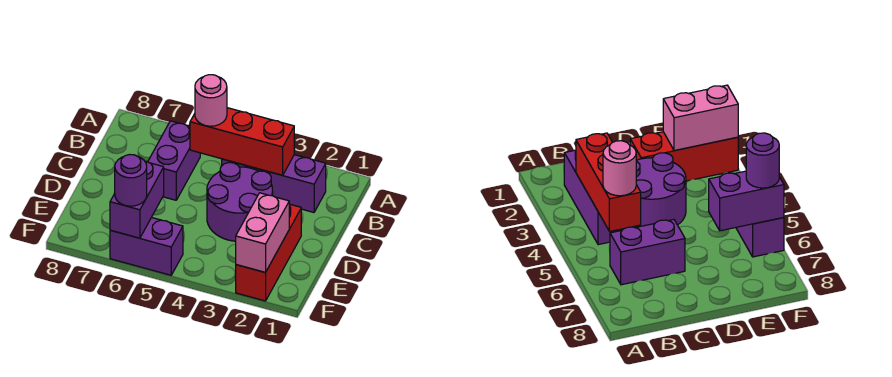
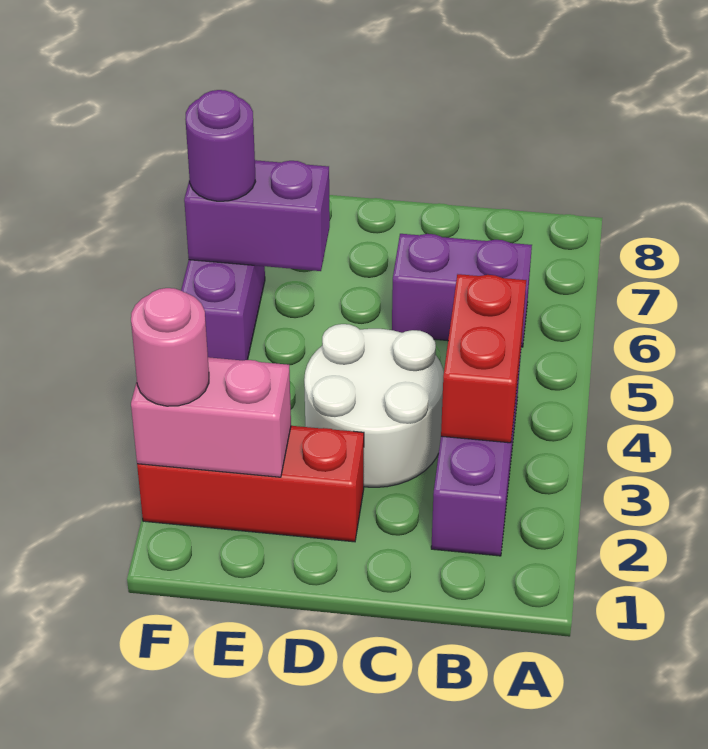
red 1x3 brick [190,108,294,175] -> red 1x2 brick [441,274,526,443]
pink 1x1 round brick [195,75,227,126] -> pink 1x1 round brick moved to [131,288,209,406]
purple 2x2 round brick [207,163,273,241] -> white 2x2 round brick [304,324,444,487]

